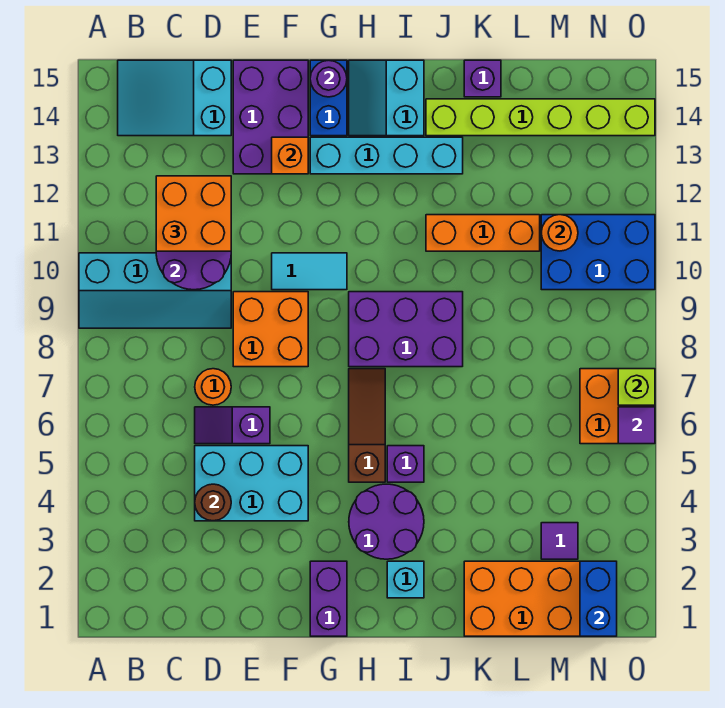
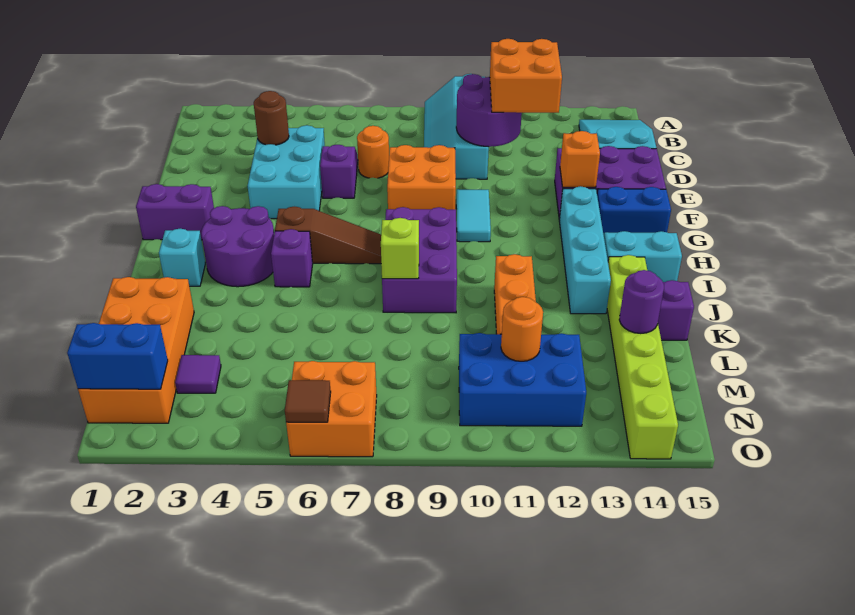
purple 1x1 round brick [310,60,347,97] -> purple 1x1 round brick moved to [619,270,664,333]
blue 2x3 brick [541,215,655,290] -> blue 2x3 brick turned to [459,333,586,426]
purple 1x1 tile [618,407,655,444] -> brown 1x1 tile [285,380,331,422]
lime 1x1 brick [618,369,655,405] -> lime 1x1 brick moved to [381,218,419,279]

